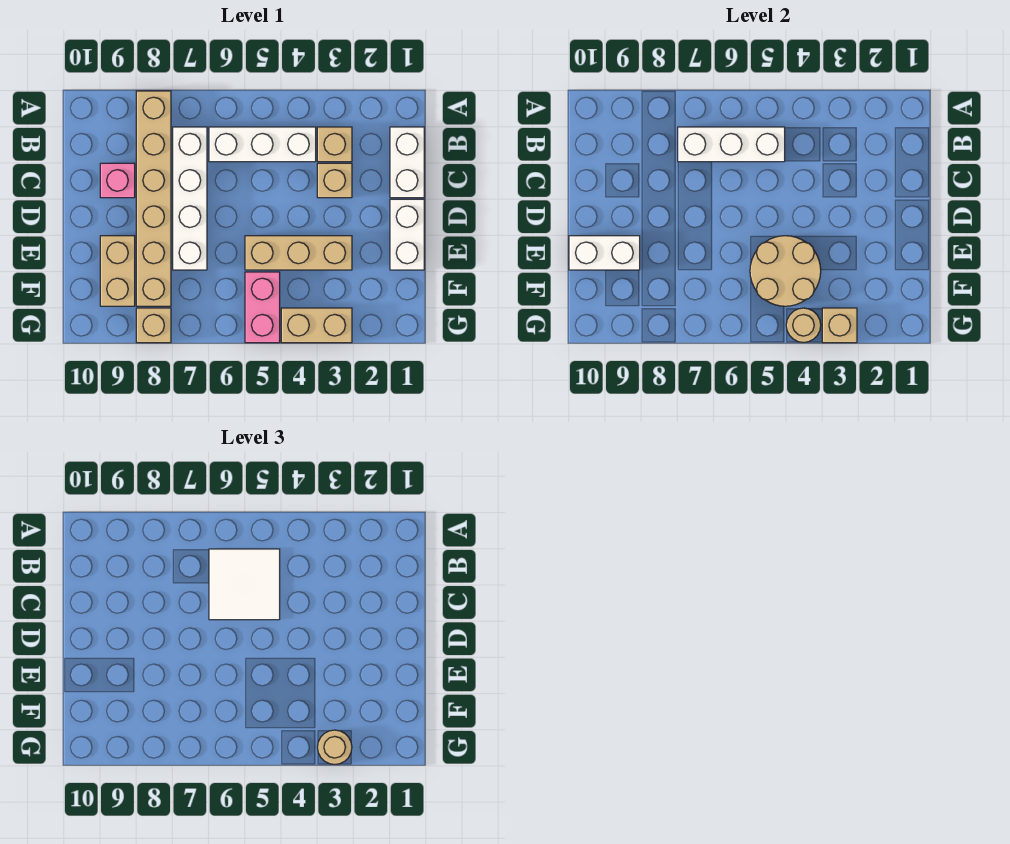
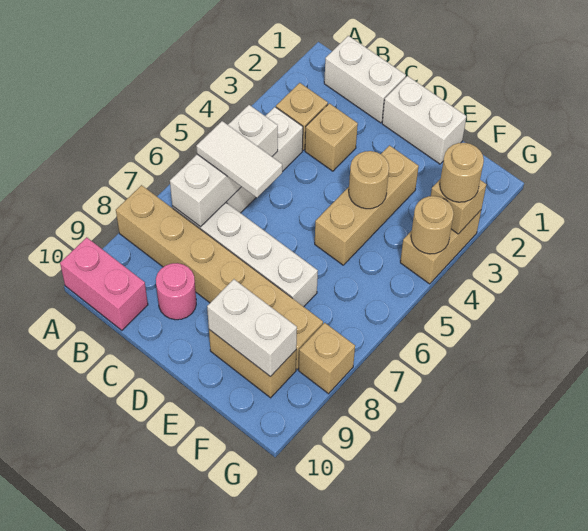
white 2x2 tile [209,549,280,620] -> white 1x2 tile [196,121,282,198]
pink 1x1 brick [100,163,135,198] -> pink 1x1 round brick [156,263,196,320]
tan 2x2 round brick [750,236,821,306] -> tan 1x1 round brick [349,151,389,209]
white 1x2 brick [569,236,640,270] -> white 1x2 brick turned to [207,279,297,377]
pink 1x2 brick [245,272,280,343] -> pink 1x2 brick moved to [60,237,148,330]

